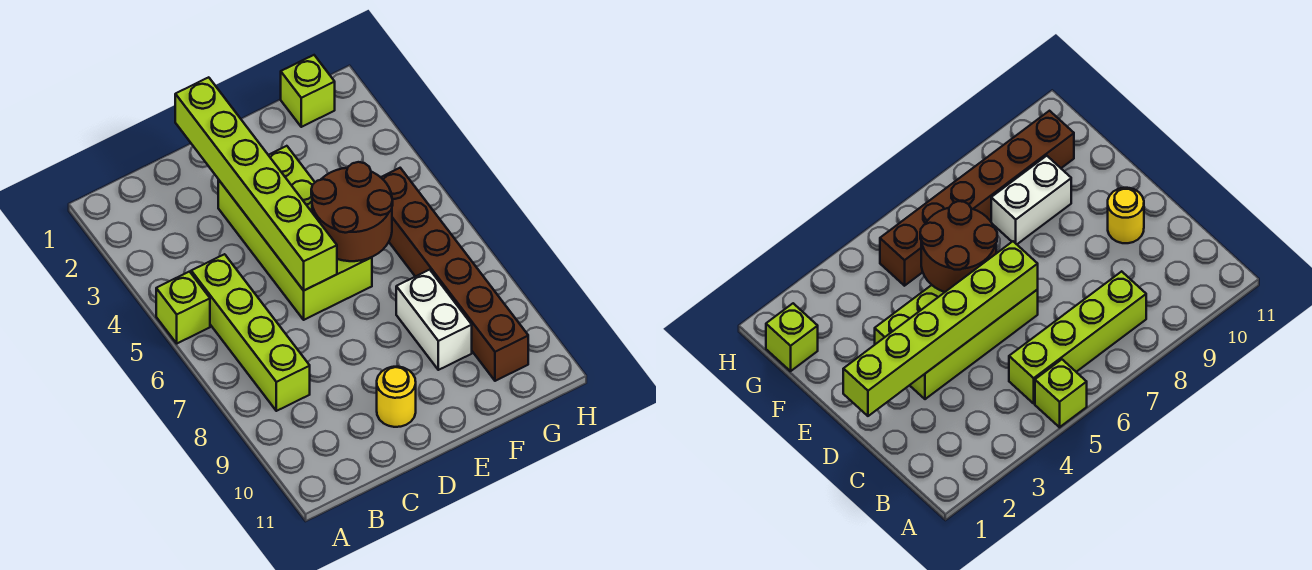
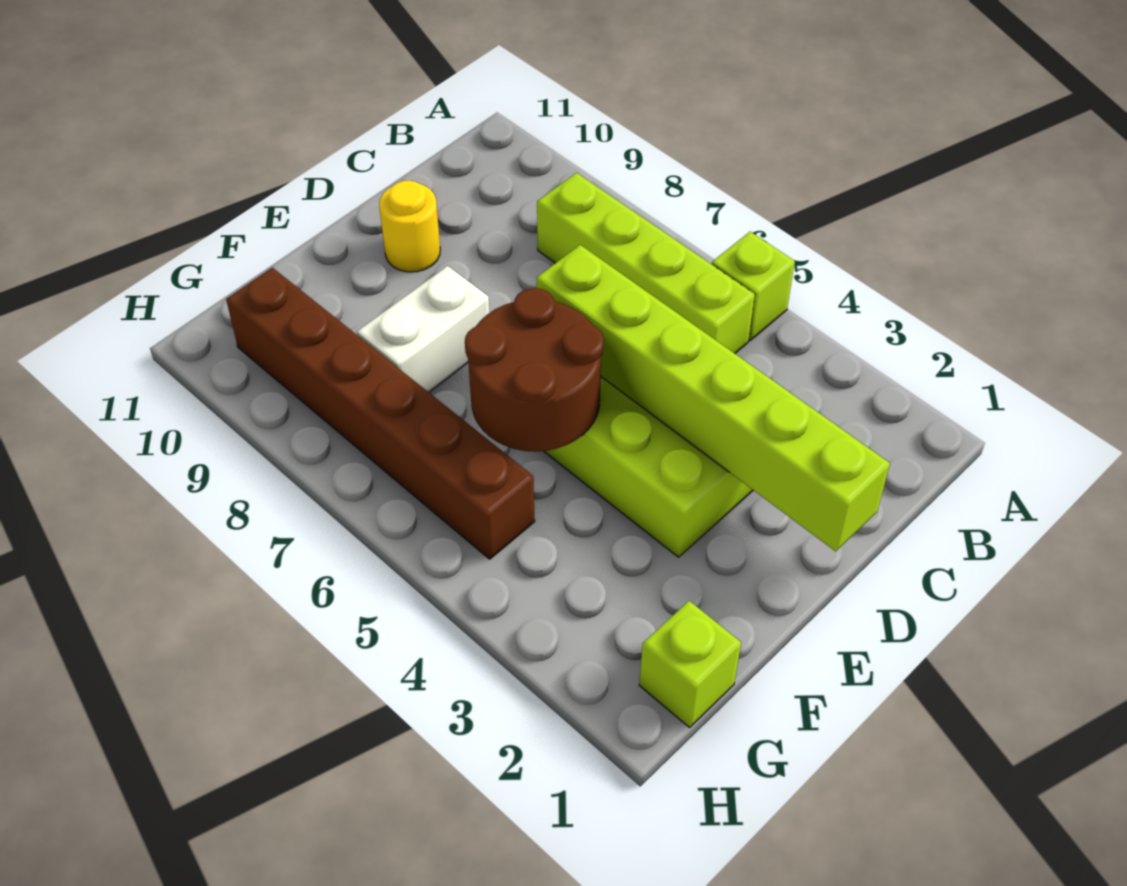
white 1x2 brick [396,270,472,370] -> white 1x2 brick turned to [357,266,490,392]

